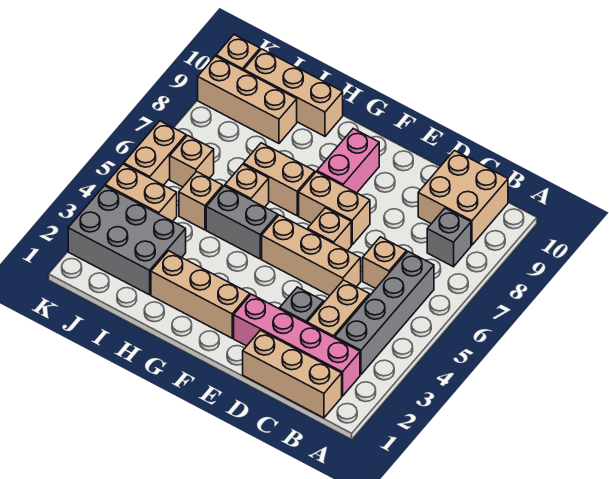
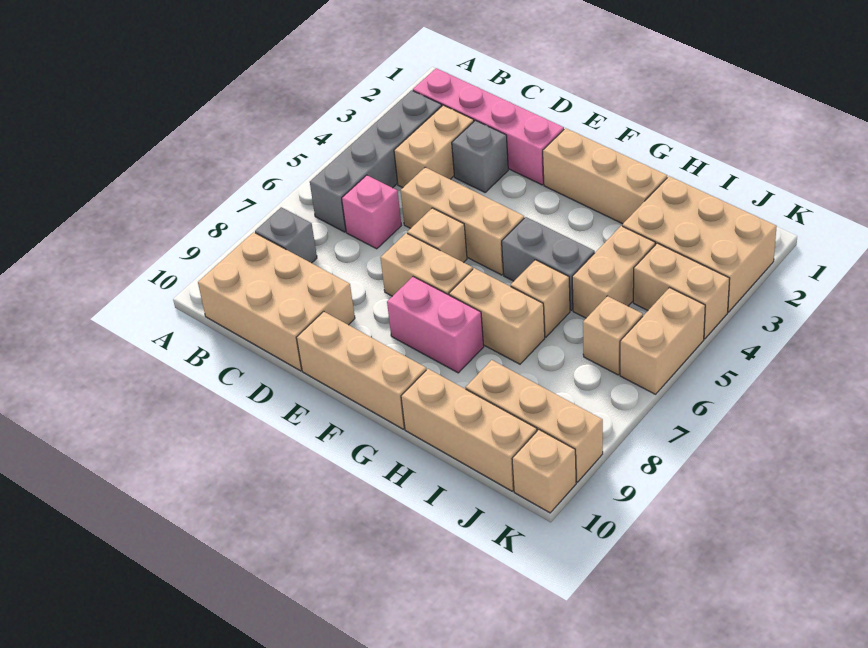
tan 1x3 brick [243,330,342,418] -> tan 1x3 brick moved to [296,311,426,429]
tan 2x2 brick [418,151,508,245] -> tan 2x3 brick [198,232,355,371]
tan 1x1 brick [363,237,407,289] -> pink 1x1 brick [342,175,401,249]
pink 1x2 brick [317,129,379,193] -> pink 1x2 brick turned to [387,277,484,373]
grey 2x3 brick [68,186,186,295] -> tan 2x3 brick [622,176,777,312]
tan 1x1 brick [179,172,223,230] -> tan 1x2 brick [572,226,655,318]

